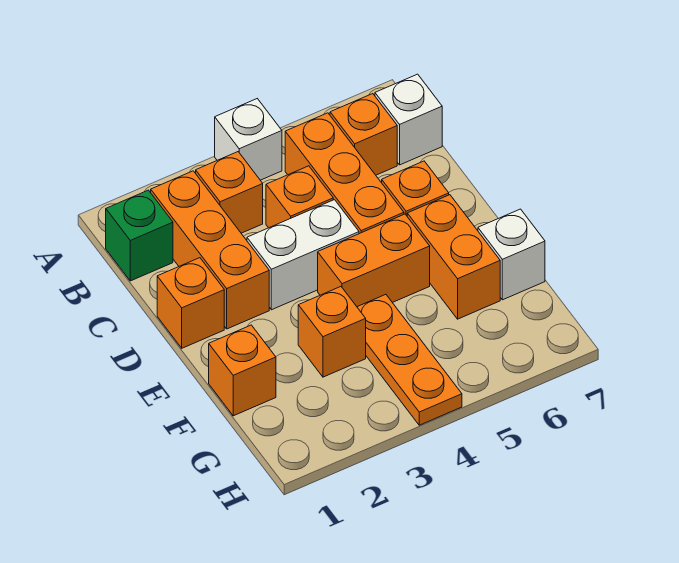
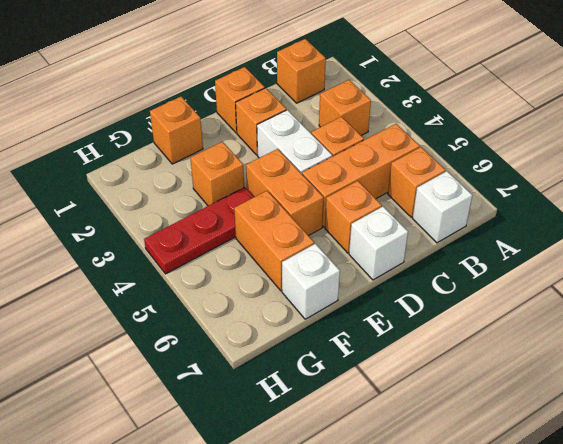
white 1x1 brick [215,99,282,180] -> white 1x1 brick moved to [349,207,408,280]
green 1x1 brick [106,190,173,281] -> orange 1x1 brick [277,39,326,103]
orange 1x3 brick [151,171,269,329] -> orange 1x1 brick [236,88,286,155]
orange 1x2 brick [407,195,500,319] -> orange 1x2 brick turned to [234,191,314,291]
orange 1x3 plate [357,294,462,425] -> red 1x3 plate [144,187,254,274]

